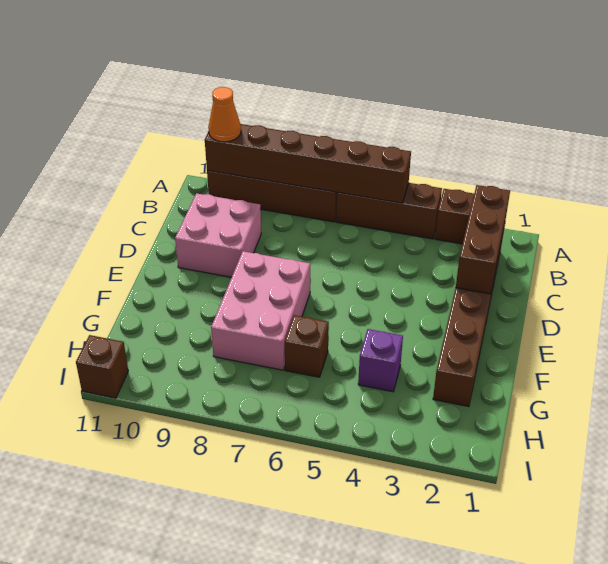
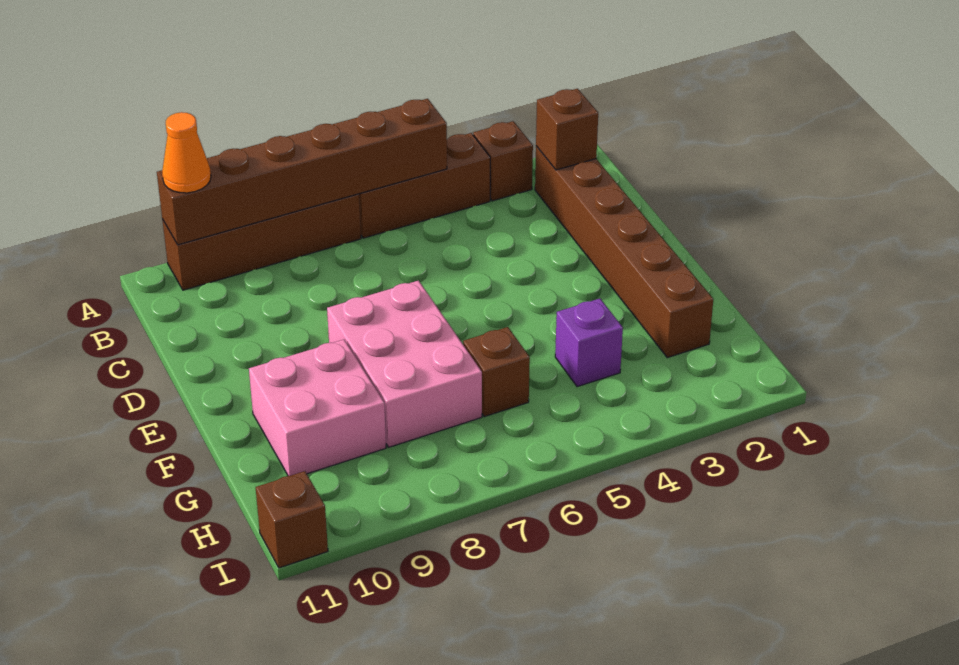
brown 1x3 brick [456,185,510,294] -> brown 1x1 brick [536,89,598,170]
pink 2x2 brick [175,193,261,277] -> pink 2x2 brick moved to [249,340,386,476]

